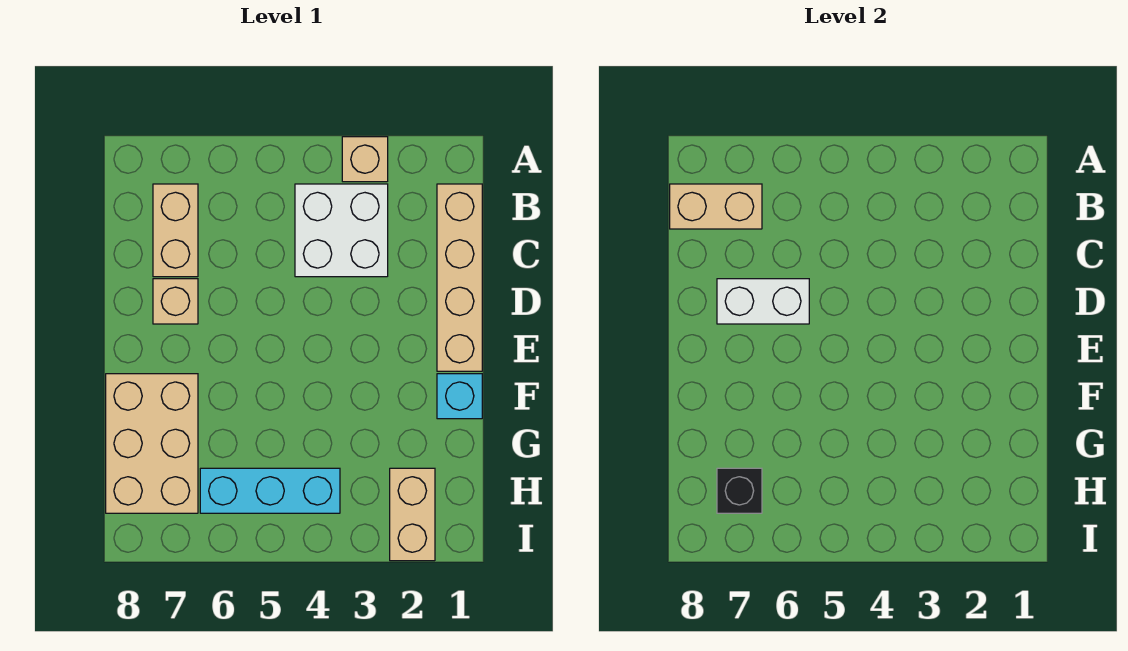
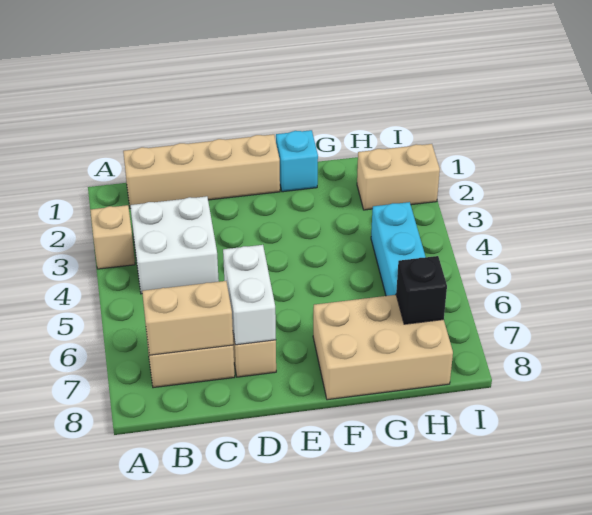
tan 1x2 brick [670,184,762,229] -> tan 1x2 brick turned to [142,281,233,355]

